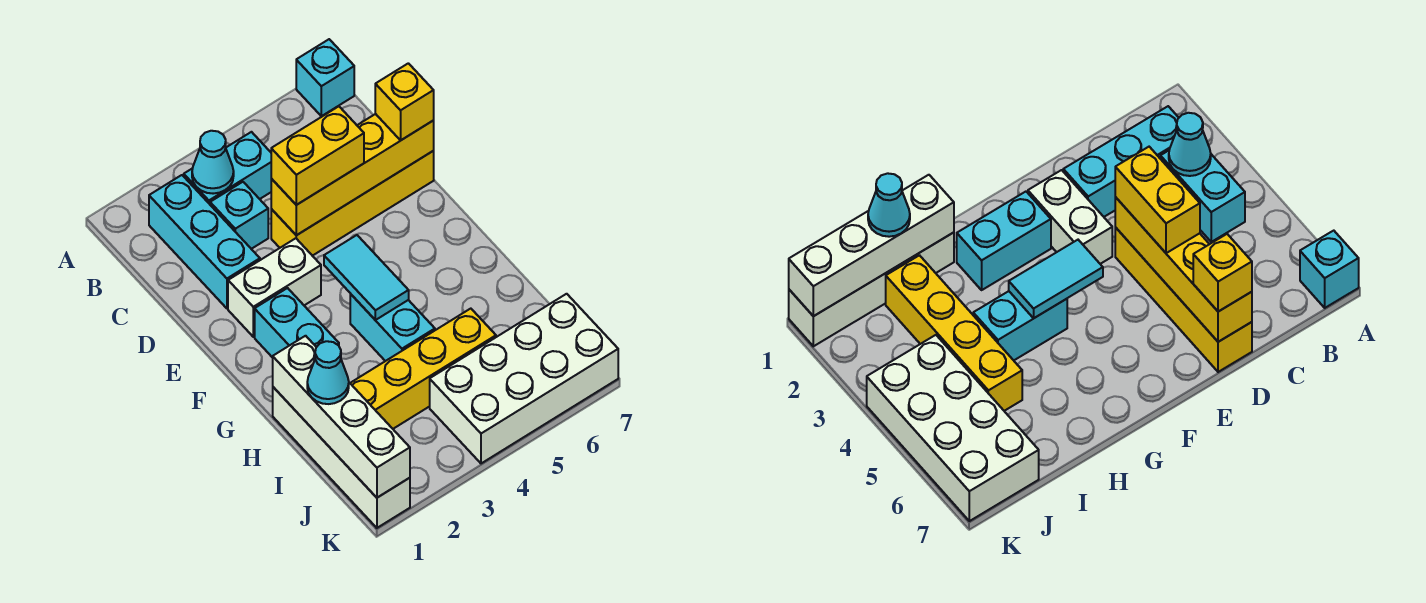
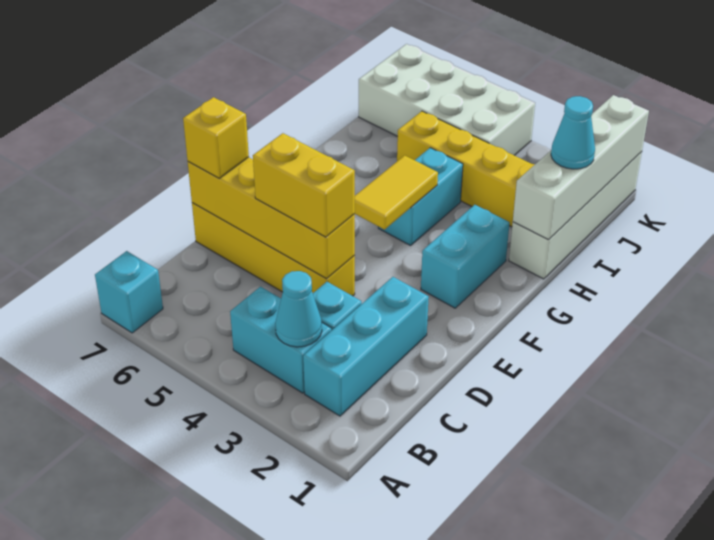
white 1x2 brick [228,238,321,337] -> none
cyan 1x2 tile [324,235,409,320] -> yellow 1x2 tile [355,155,438,230]

